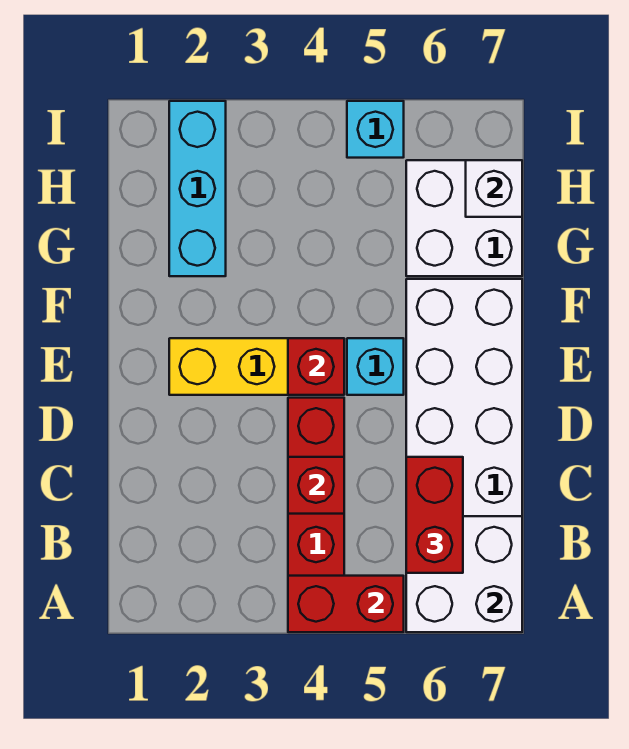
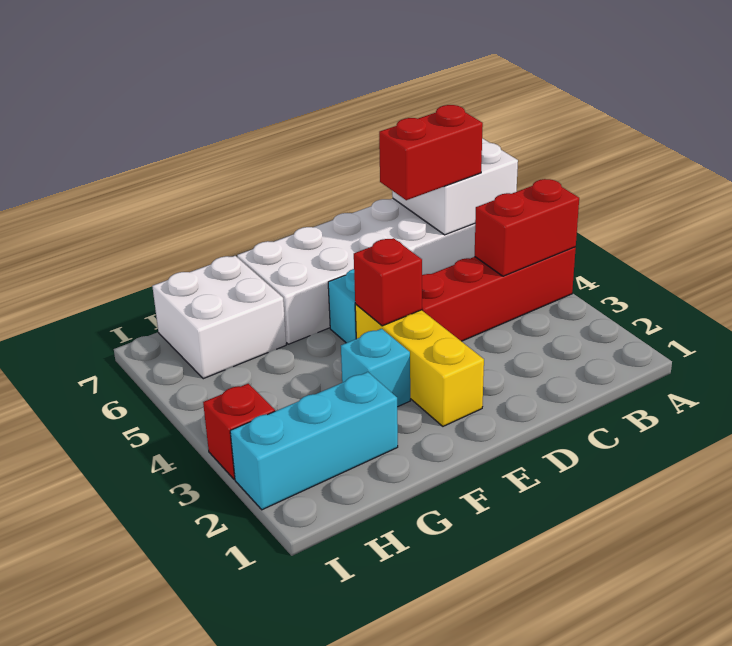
red 1x2 brick [288,576,404,632] -> red 1x2 brick turned to [475,179,579,276]
red 1x1 brick [288,457,344,514] -> red 1x1 brick moved to [203,384,275,479]
white 1x1 brick [466,160,522,217] -> none
cyan 1x1 brick [347,101,404,158] -> cyan 1x1 brick moved to [341,329,410,407]

